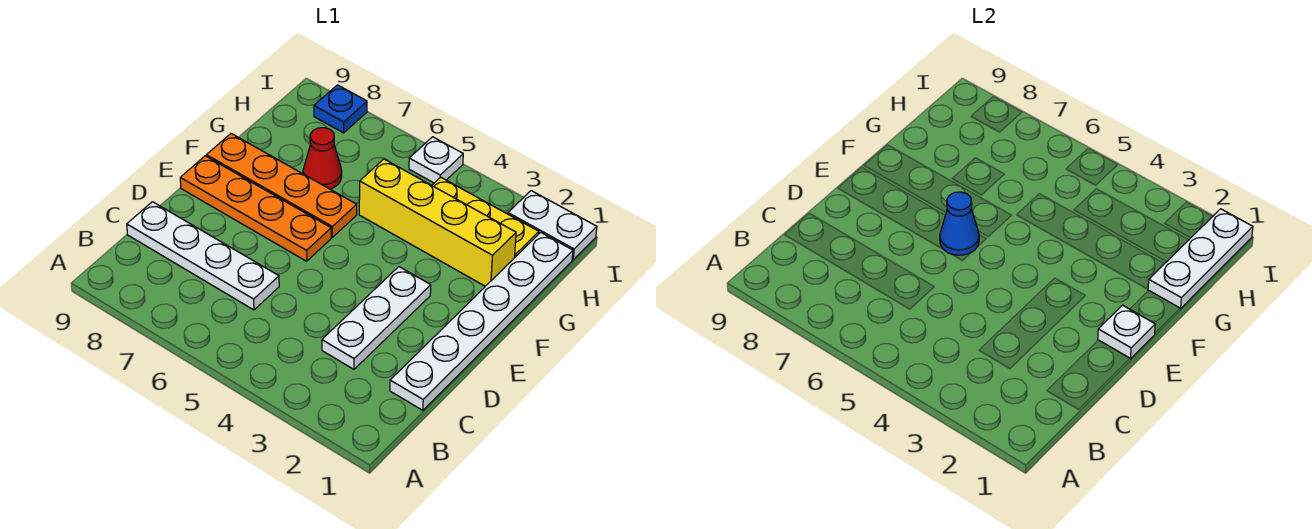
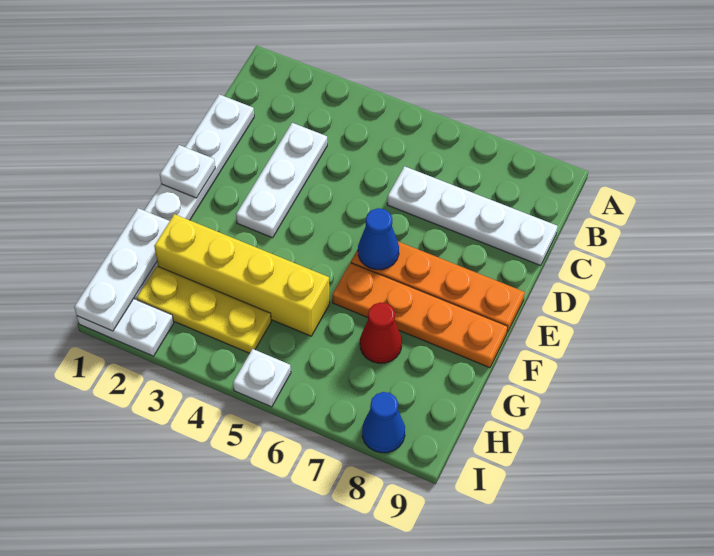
blue 1x1 plate [314,85,367,133] -> blue 1x1 cone [362,392,405,453]

